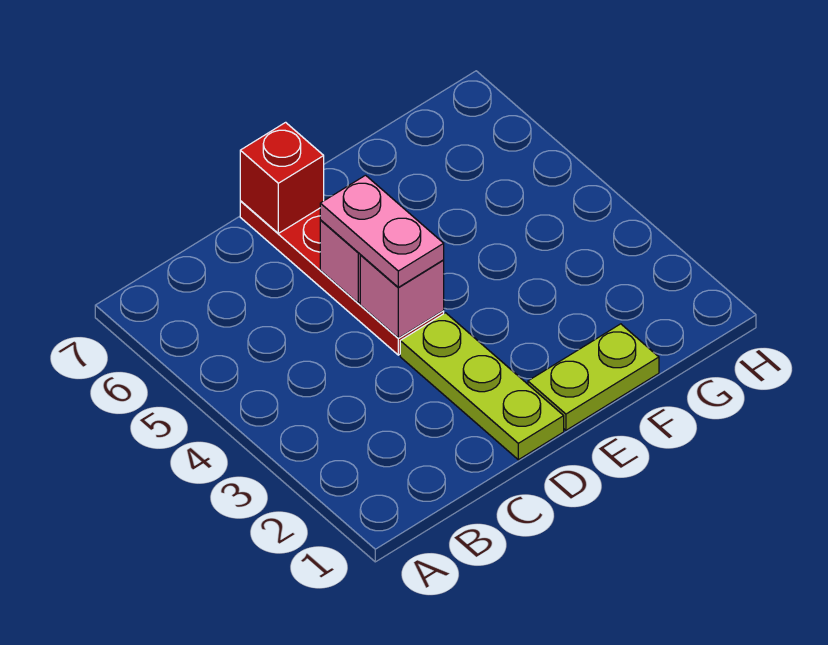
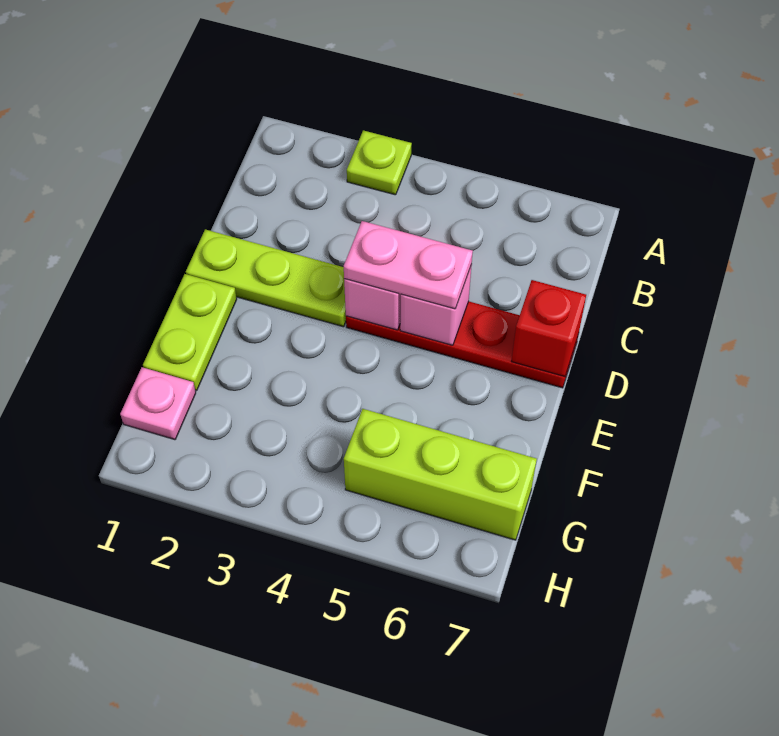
none -> lime 1x1 plate [347,130,412,195]
none -> pink 1x1 plate [120,367,196,440]
none -> lime 1x3 brick [344,409,537,540]

